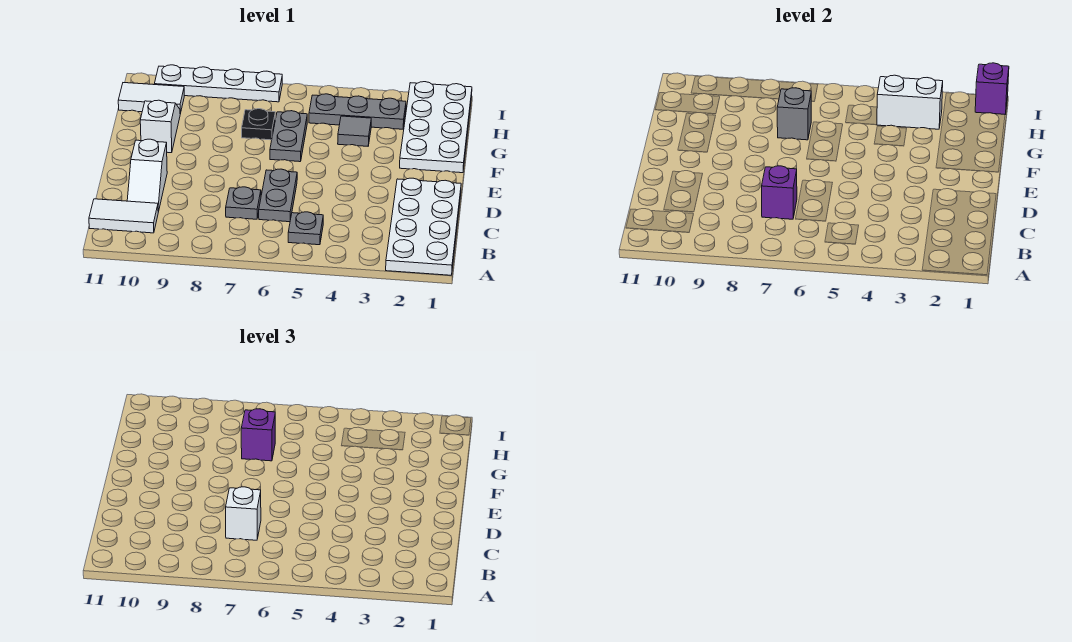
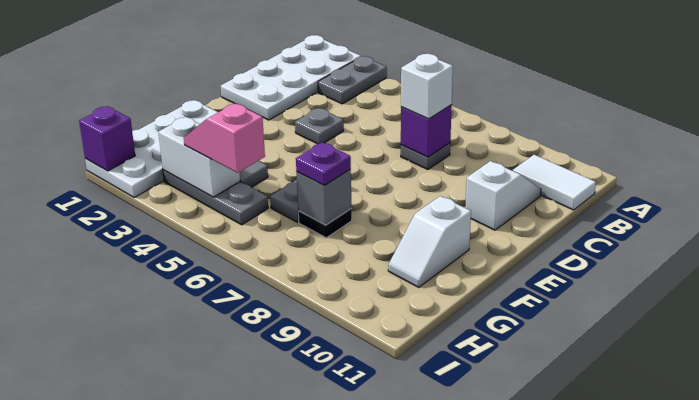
grey 1x1 plate [288,212,323,245] -> grey 1x1 plate moved to [295,108,344,144]
grey 1x2 plate [259,169,297,222] -> grey 1x2 plate moved to [318,56,387,104]
purple 1x1 brick [241,409,275,461] -> purple 1x1 plate [296,142,351,185]
none -> pink 1x2 slope [184,103,265,173]
white 1x2 tile [118,83,184,114] -> none
white 1x4 plate [154,65,282,102] -> none

